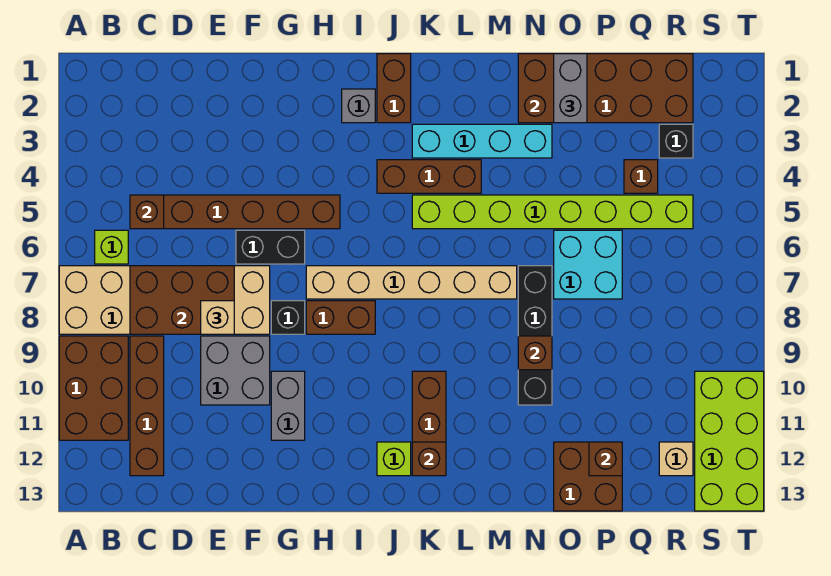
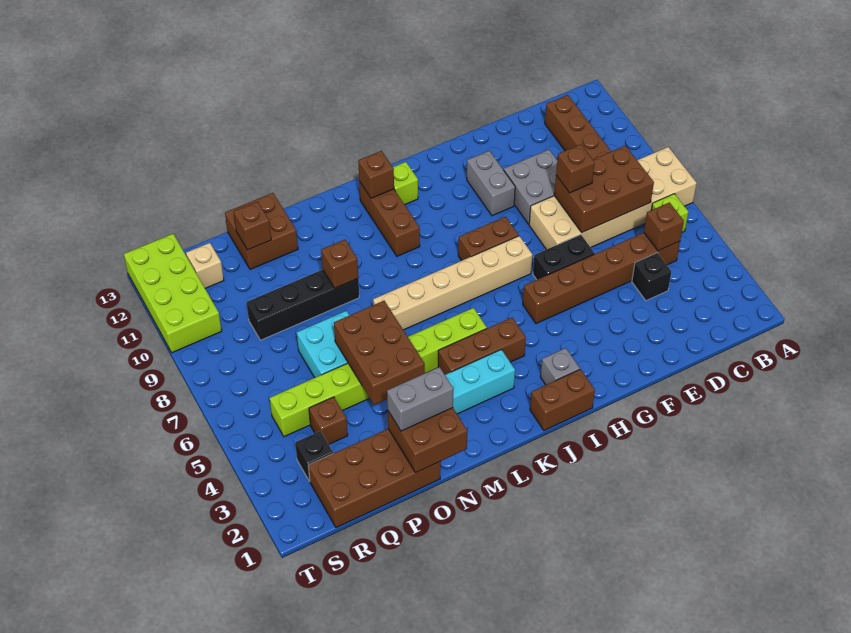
brown 2x3 brick [59,336,128,440] -> brown 2x3 brick moved to [334,301,425,405]
tan 1x1 brick [201,301,234,334] -> brown 1x1 brick [556,144,595,193]
black 1x1 brick [271,301,305,334] -> black 1x1 brick moved to [632,253,671,301]
brown 1x2 brick [377,54,411,123] -> brown 1x2 brick turned to [530,369,595,430]
black 1x4 brick [518,266,552,405] -> black 1x4 brick turned to [246,270,359,340]
grey 1x2 brick [554,54,587,123] -> grey 1x2 brick turned to [387,367,453,431]

